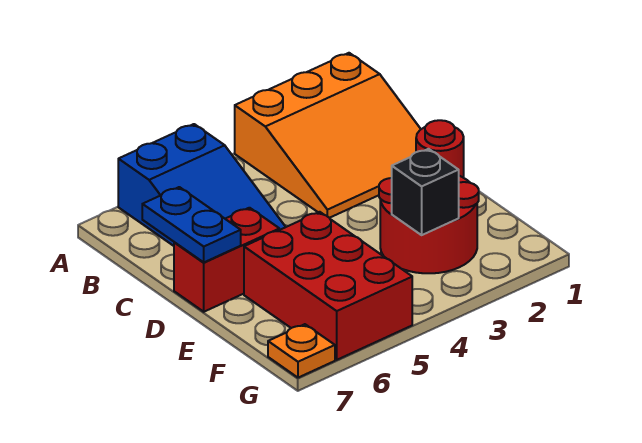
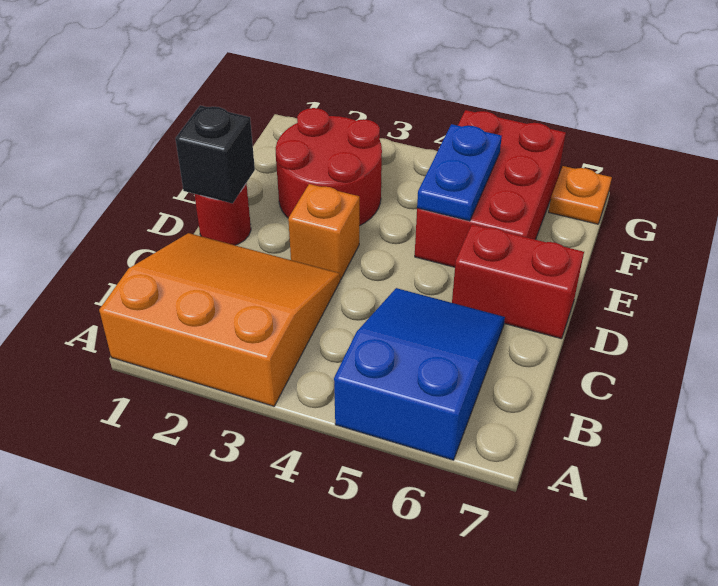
blue 1x2 plate [142,187,241,262] -> blue 1x2 plate moved to [417,124,502,221]
none -> orange 1x1 brick [288,184,359,280]
black 1x1 brick [392,149,459,235] -> black 1x1 brick moved to [175,106,255,203]

